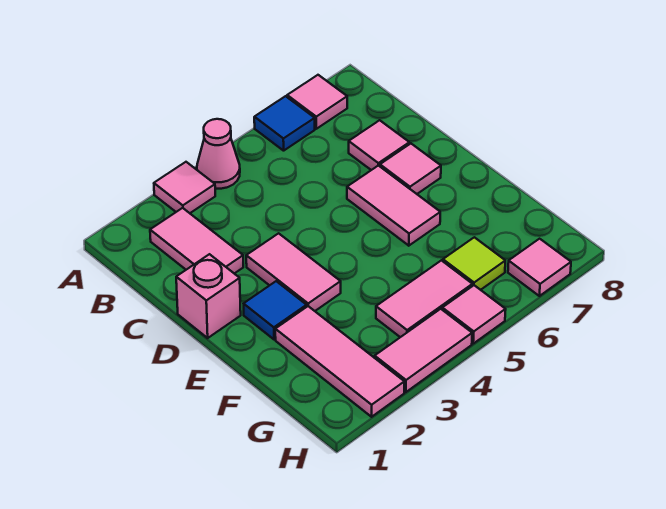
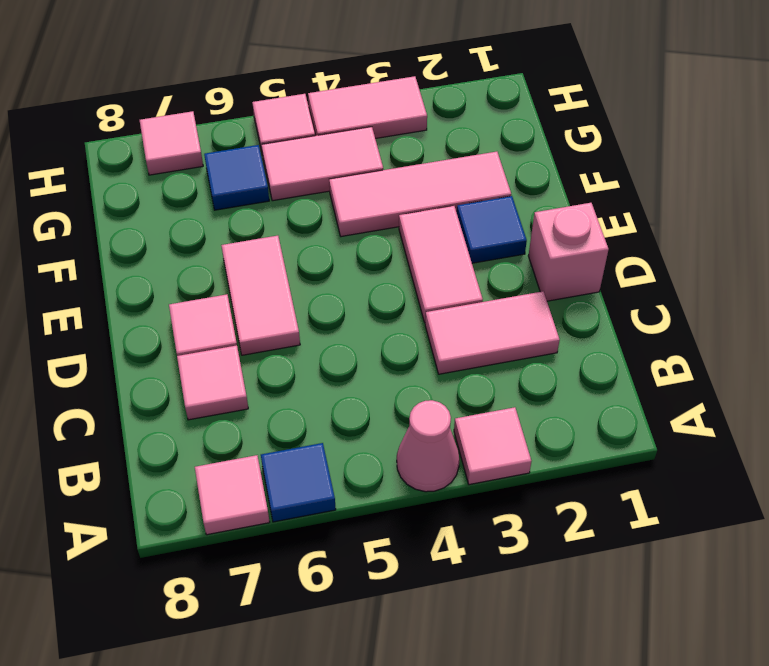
pink 1x2 tile [150,208,243,274] -> pink 1x2 tile turned to [425,291,560,374]
pink 1x3 tile [275,306,404,417] -> pink 1x3 tile turned to [329,152,511,237]
lime 1x1 tile [443,237,505,290] -> blue 1x1 tile [204,145,269,210]

